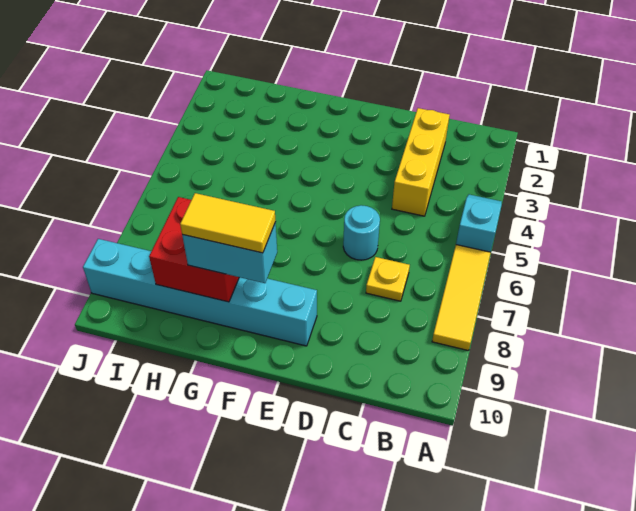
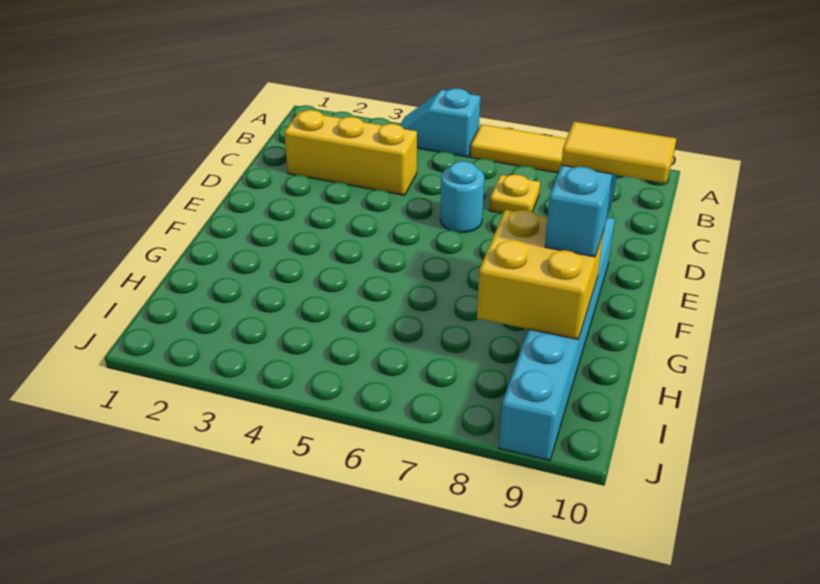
yellow 1x2 tile [180,193,276,253] -> yellow 1x2 tile turned to [561,122,676,183]
red 2x2 brick [149,197,239,302] -> yellow 2x2 brick [477,210,604,339]

